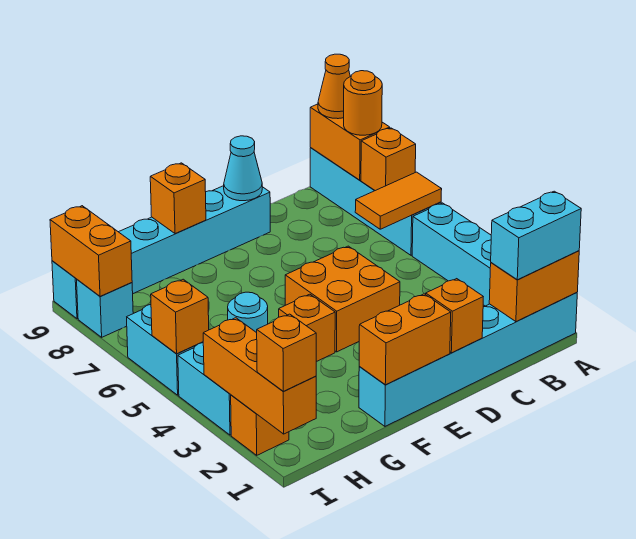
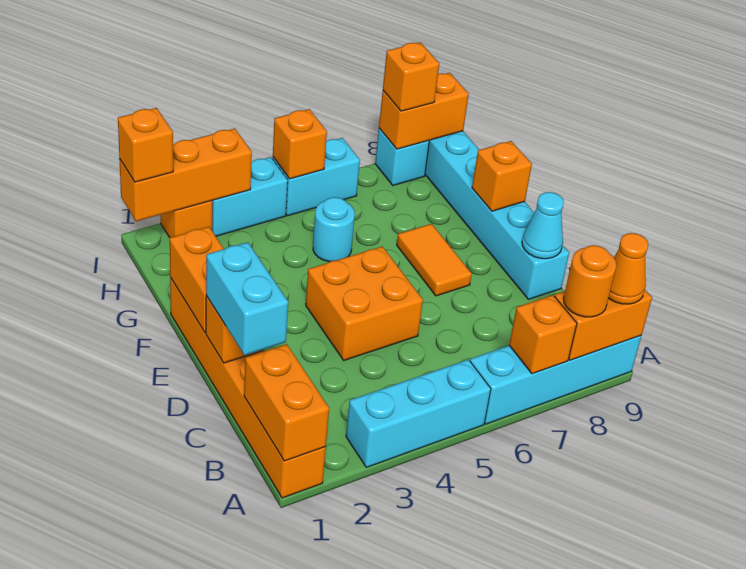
cyan 1x6 brick [359,292,577,426] -> orange 1x6 brick [170,278,326,498]
cyan 1x2 brick [491,191,581,280] -> cyan 1x2 brick moved to [206,242,288,355]
orange 1x2 tile [355,172,442,229] -> orange 1x2 tile moved to [397,224,472,296]
orange 1x1 brick [279,294,335,362] -> orange 1x1 brick moved to [383,42,439,111]

